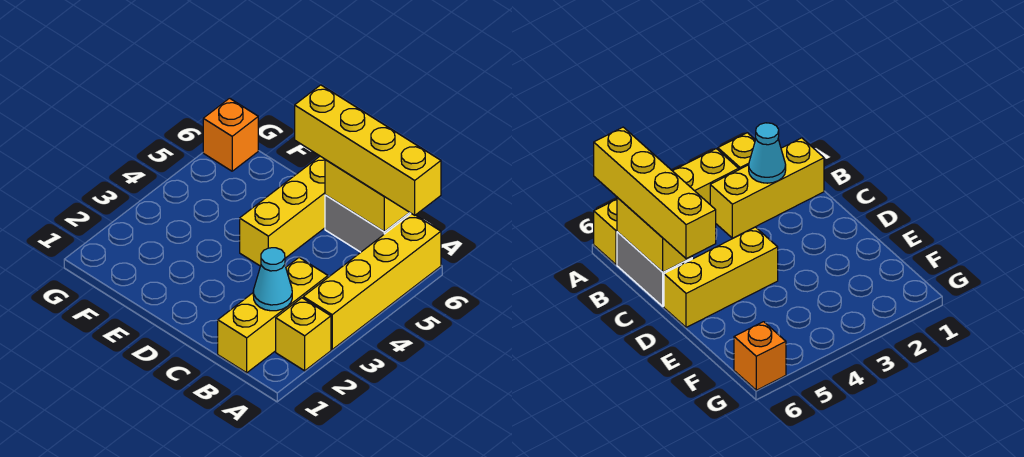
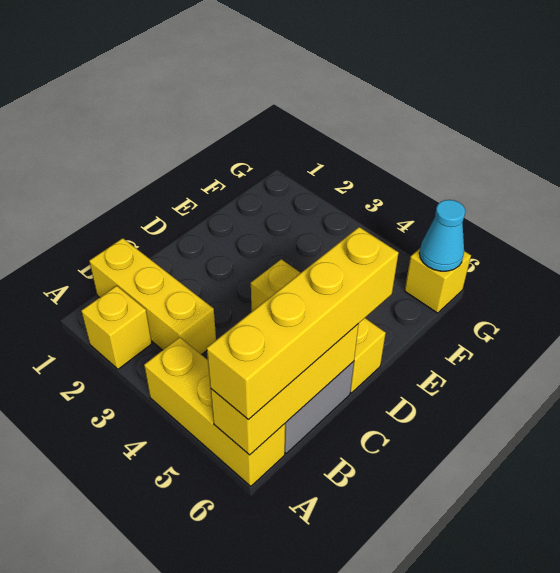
yellow 1x4 brick [303,214,441,349] -> yellow 1x3 brick [144,337,285,486]
cyan 1x1 cone [253,248,292,311] -> cyan 1x1 cone moved to [419,200,465,271]
yellow 1x2 brick [325,160,410,232] -> yellow 1x3 brick [210,324,359,455]
orange 1x1 brick [203,98,258,171] -> yellow 1x1 brick [405,249,471,313]

